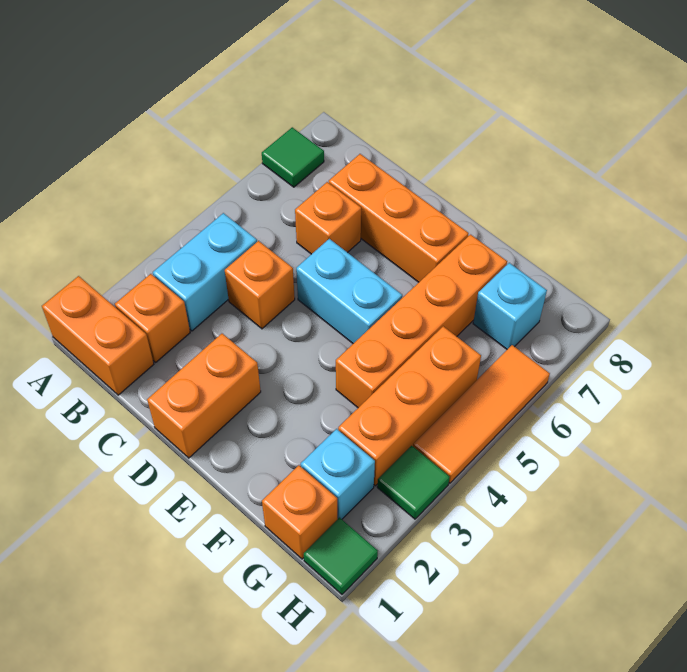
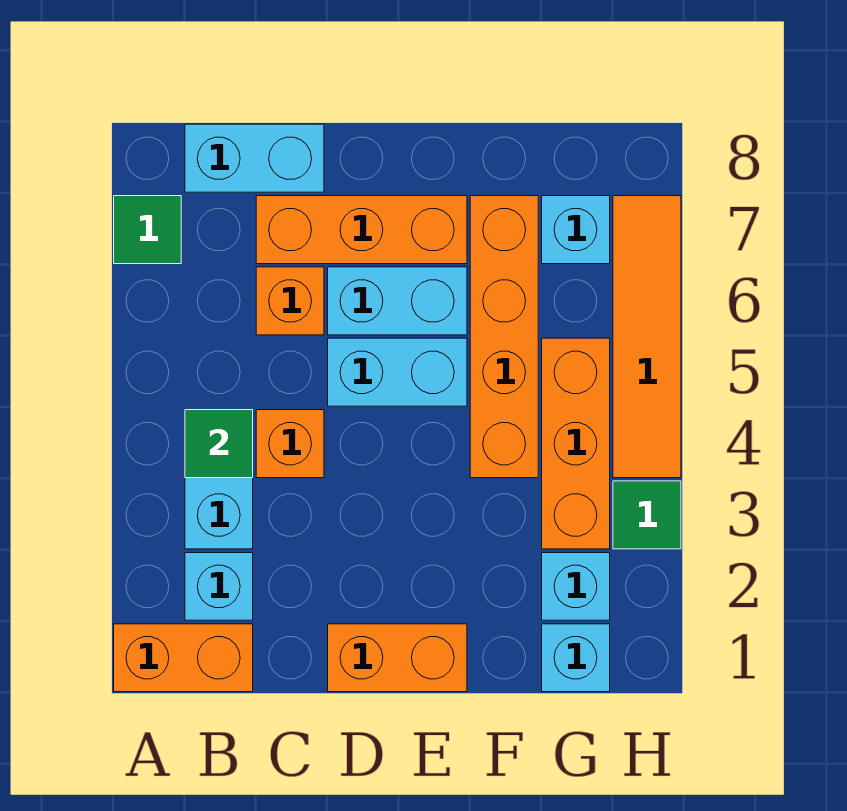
orange 1x1 brick [115,274,190,362] -> cyan 1x1 brick [185,553,253,620]
none -> cyan 1x2 brick [185,124,324,192]
orange 1x2 brick [147,334,261,458] -> orange 1x2 brick turned to [328,624,467,692]
none -> cyan 1x2 brick [328,267,467,335]
orange 1x1 brick [262,465,337,559] -> cyan 1x1 brick [542,624,610,692]
green 1x1 tile [304,517,378,594] -> green 1x1 tile moved to [185,410,253,478]
orange 1x3 tile [413,345,550,483] -> orange 1x4 tile [613,196,681,478]

